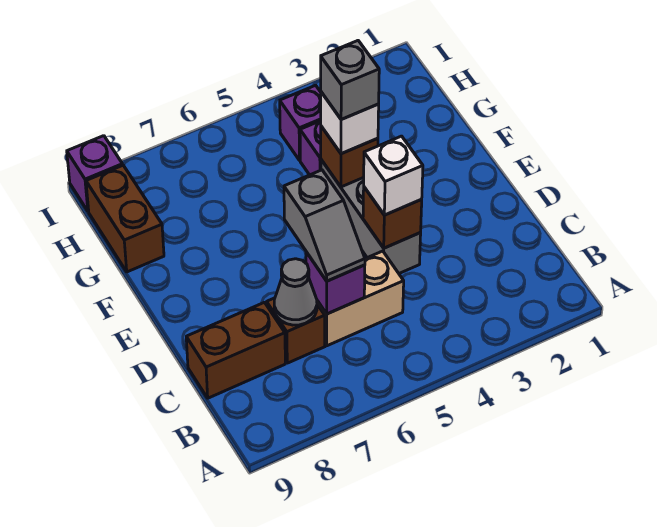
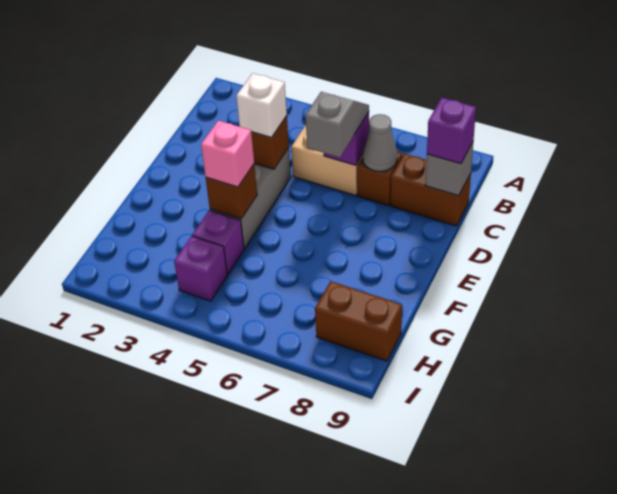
white 1x1 brick [321,92,379,154] -> pink 1x1 brick [201,121,254,187]
grey 1x1 brick [321,41,379,120] -> grey 1x1 brick moved to [425,142,473,196]
brown 1x2 brick [86,165,164,272] -> brown 1x2 brick turned to [315,281,402,361]
purple 1x1 brick [67,136,123,211] -> purple 1x1 brick moved to [427,98,476,164]

